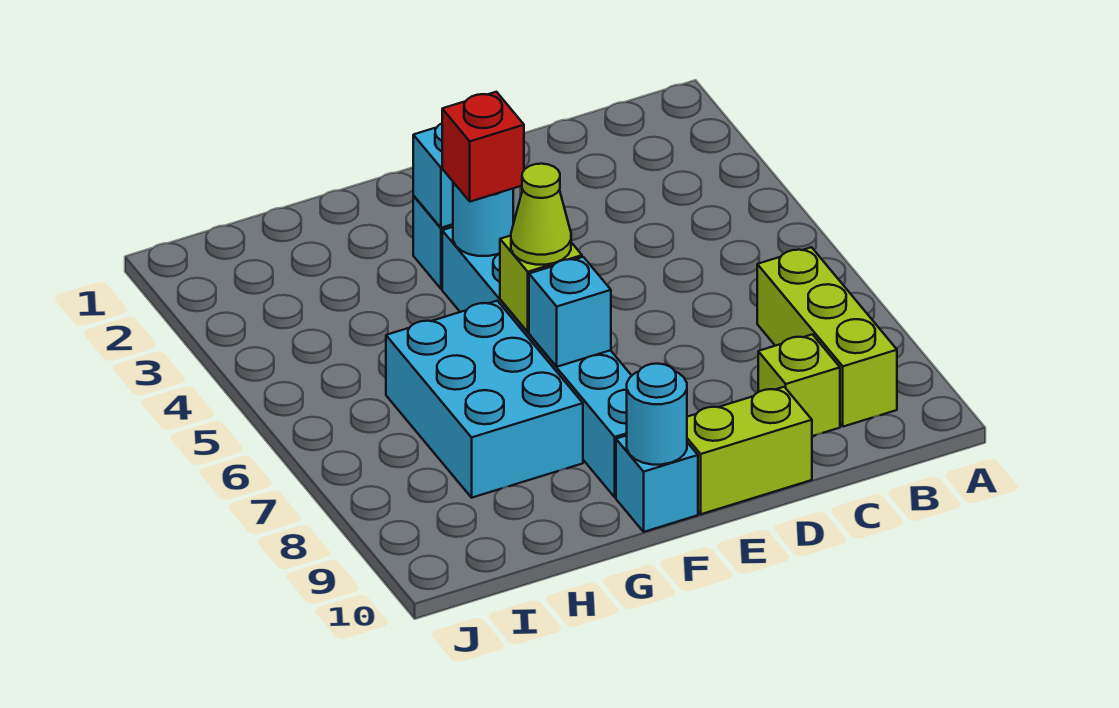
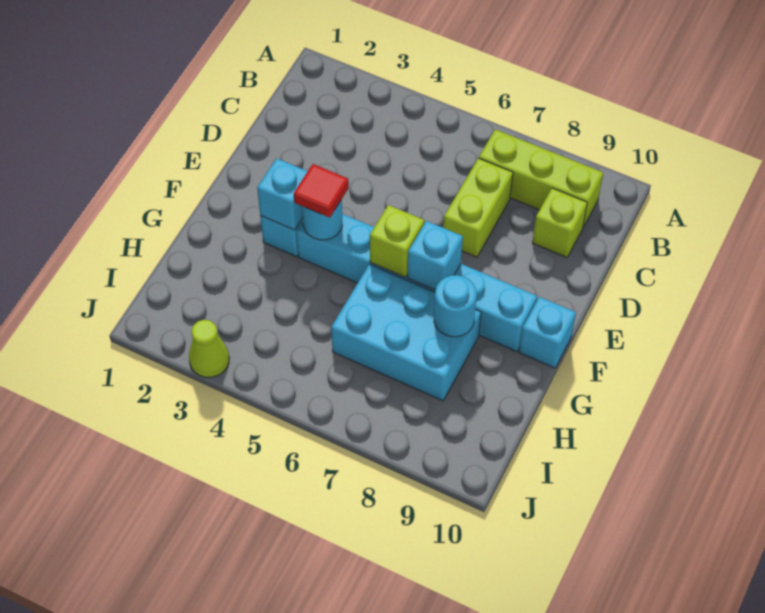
lime 1x2 brick [687,387,812,514] -> lime 1x2 brick moved to [443,158,513,257]
red 1x1 brick [442,92,524,202] -> red 1x1 tile [294,164,349,218]
lime 1x1 cone [511,164,571,265] -> lime 1x1 cone moved to [189,320,229,377]
cyan 1x1 round brick [627,364,687,465] -> cyan 1x1 round brick moved to [434,275,477,337]

